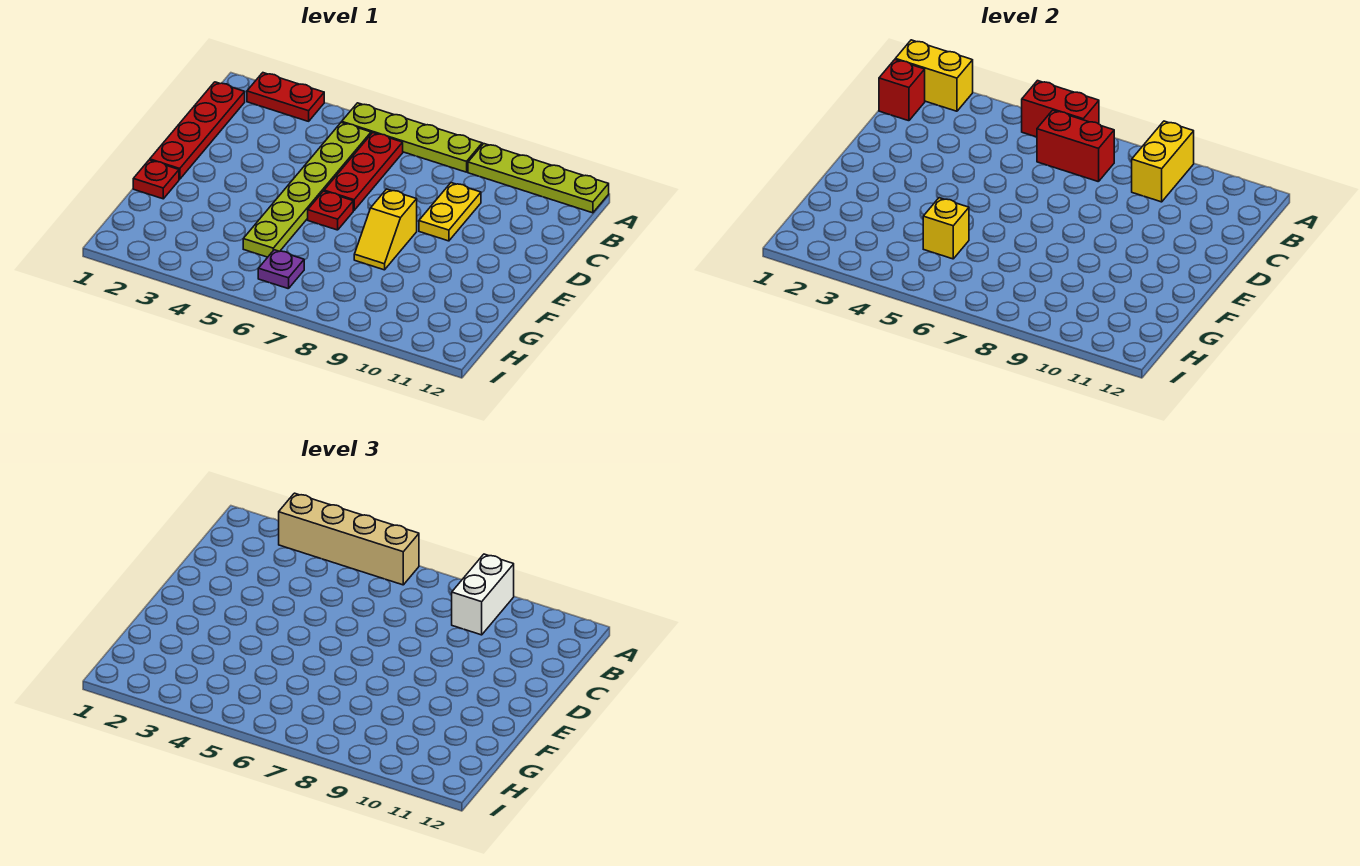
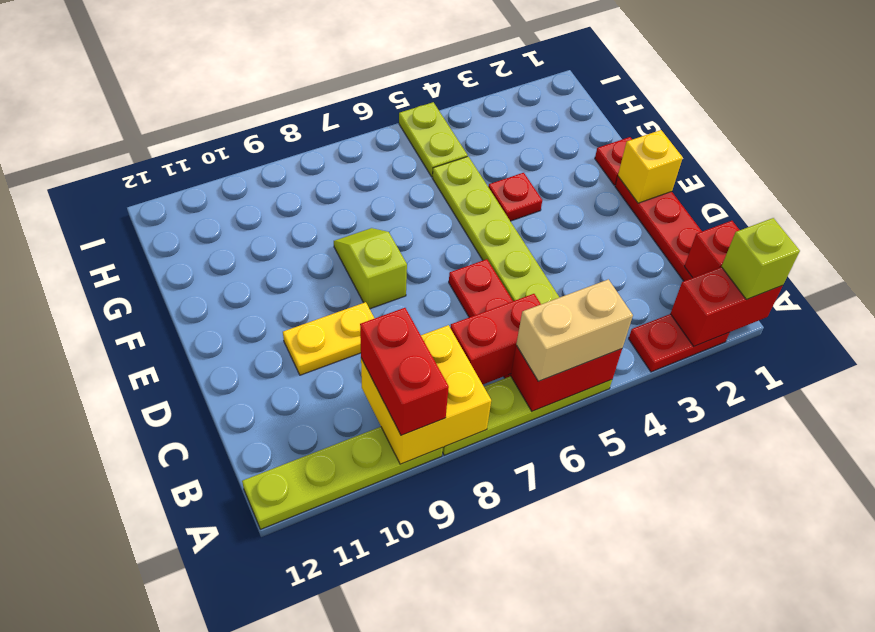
yellow 1x2 brick [895,40,973,111] -> red 1x2 brick [670,267,783,346]
none -> lime 1x1 brick [722,218,800,300]
tan 1x4 brick [279,493,419,585] -> tan 1x2 brick [516,279,633,381]
yellow 1x2 brick [1132,121,1194,202] -> yellow 2x2 brick [361,325,491,464]
white 1x2 brick [452,554,514,635] -> red 1x2 brick [360,308,449,435]
yellow 1x2 plate [419,183,481,241] -> yellow 1x2 plate turned to [283,302,374,375]
red 1x1 plate [308,191,353,230] -> red 1x1 plate moved to [488,173,542,221]
yellow 1x2 slope [354,189,417,270] -> lime 1x2 slope [334,228,407,309]
yellow 1x1 brick [923,198,969,259] -> yellow 1x1 brick moved to [618,130,683,203]
none -> lime 1x2 plate [399,102,468,177]
purple 1x1 plate [258,250,304,289] -> none

